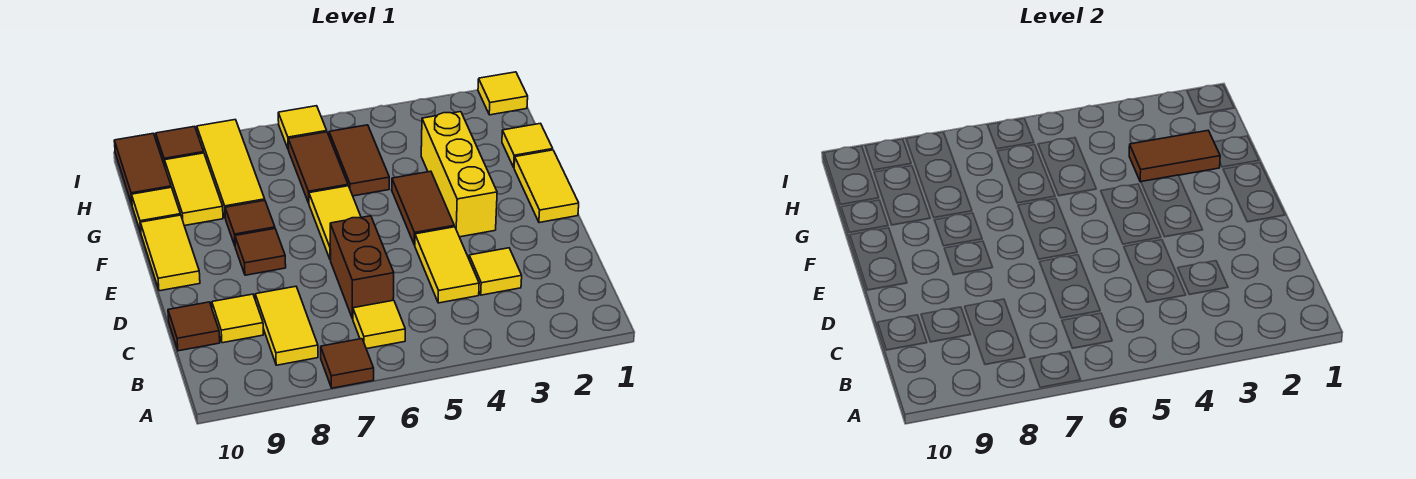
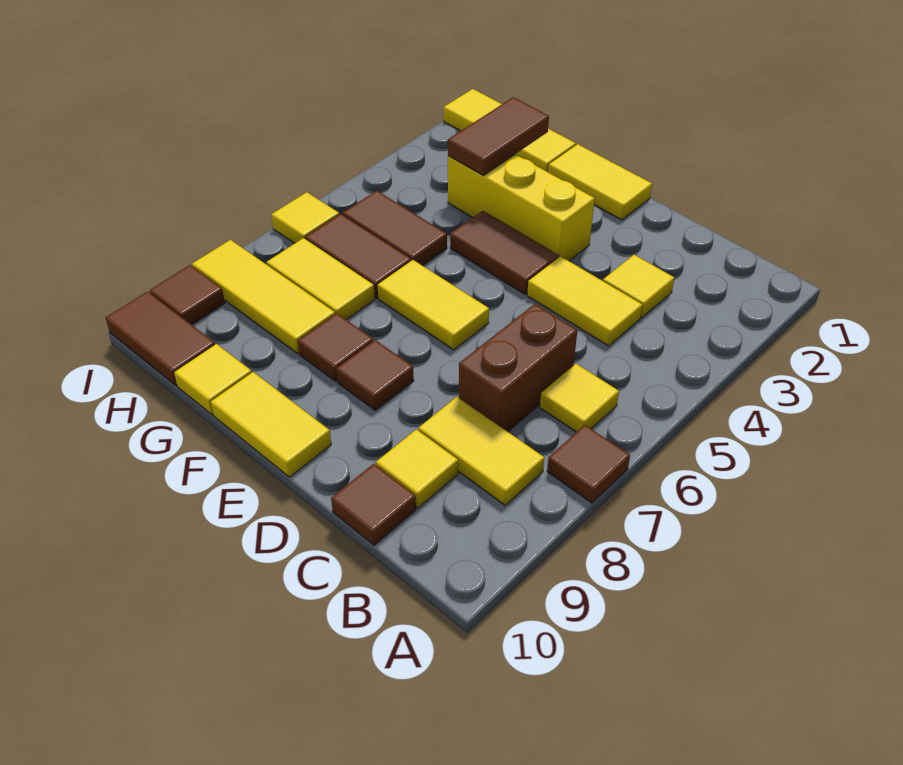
brown 1x2 brick [330,216,394,319] -> brown 1x2 brick turned to [459,304,577,432]
yellow 1x2 tile [165,153,223,226] -> yellow 1x2 tile moved to [266,238,375,320]

